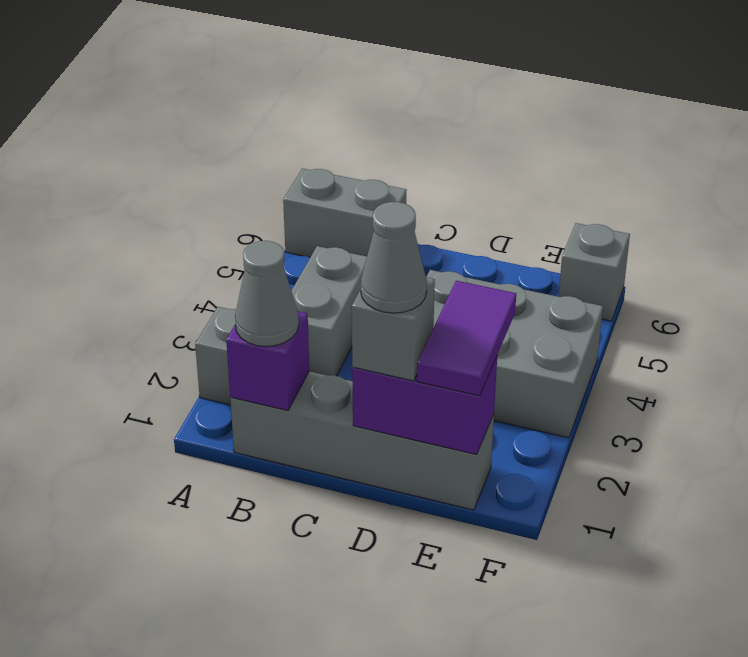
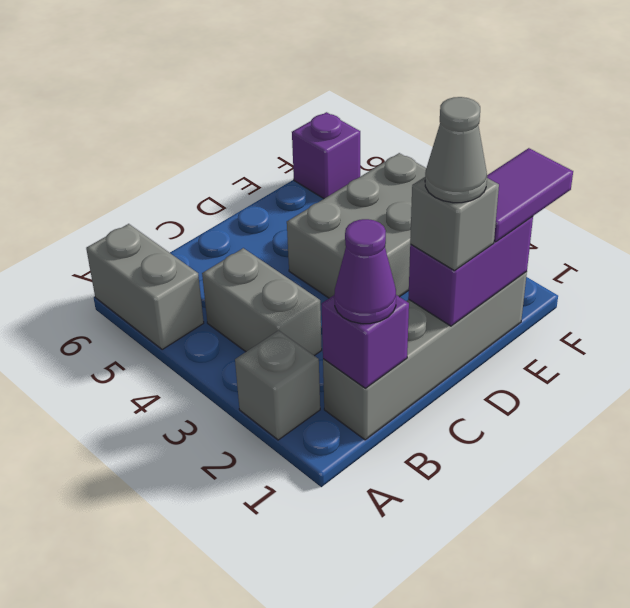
grey 1x2 brick [283,168,406,257] -> grey 1x2 brick turned to [86,224,204,350]
grey 1x1 cone [235,241,299,347] -> purple 1x1 cone [334,219,396,324]
purple 1x2 tile [417,281,516,396] -> purple 1x2 tile turned to [487,148,573,242]
grey 1x1 brick [559,223,630,321] -> purple 1x1 brick [292,112,360,199]

